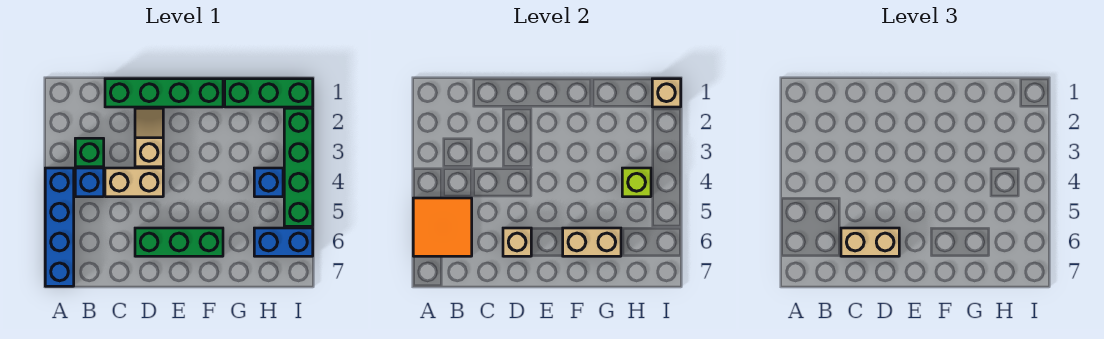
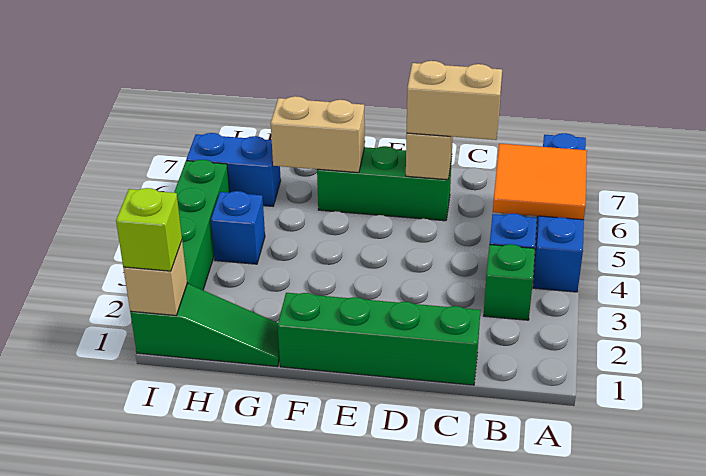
tan 1x2 brick [105,168,163,197] -> none
tan 1x2 slope [135,108,163,167] -> none
green 1x3 brick [225,79,313,107] -> green 1x3 slope [130,284,280,367]
lime 1x1 brick [622,168,651,197] -> lime 1x1 brick moved to [116,188,182,271]

